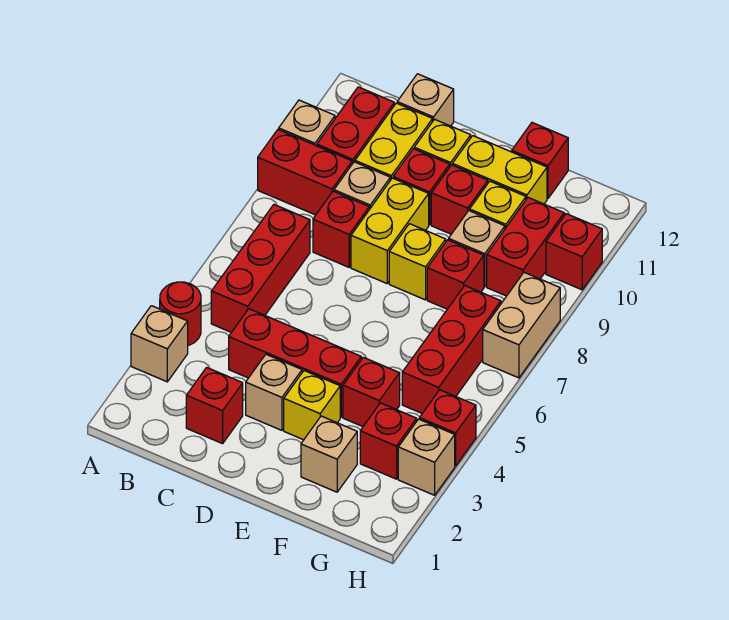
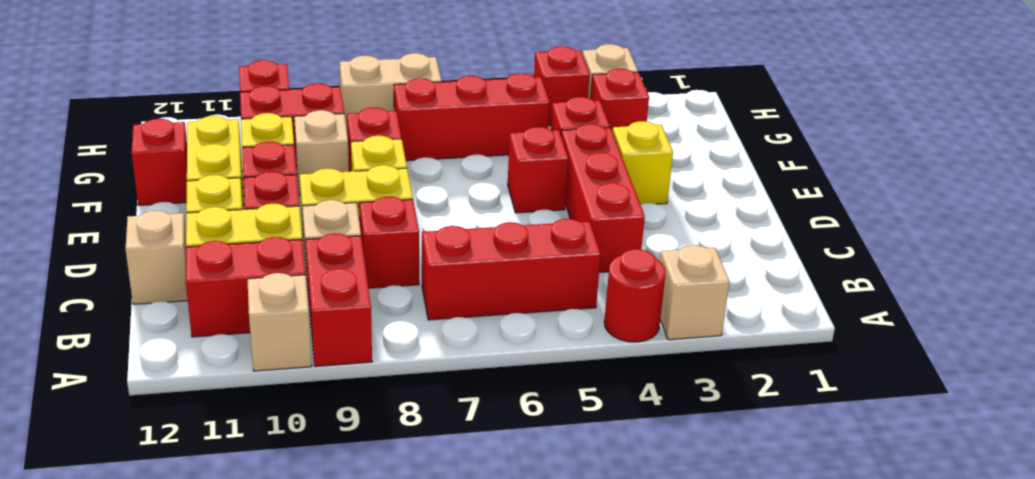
red 1x1 brick [186,367,243,444] -> red 1x1 brick moved to [508,127,568,213]
tan 1x1 brick [246,354,302,430] -> none
tan 1x1 brick [301,416,357,492] -> none

